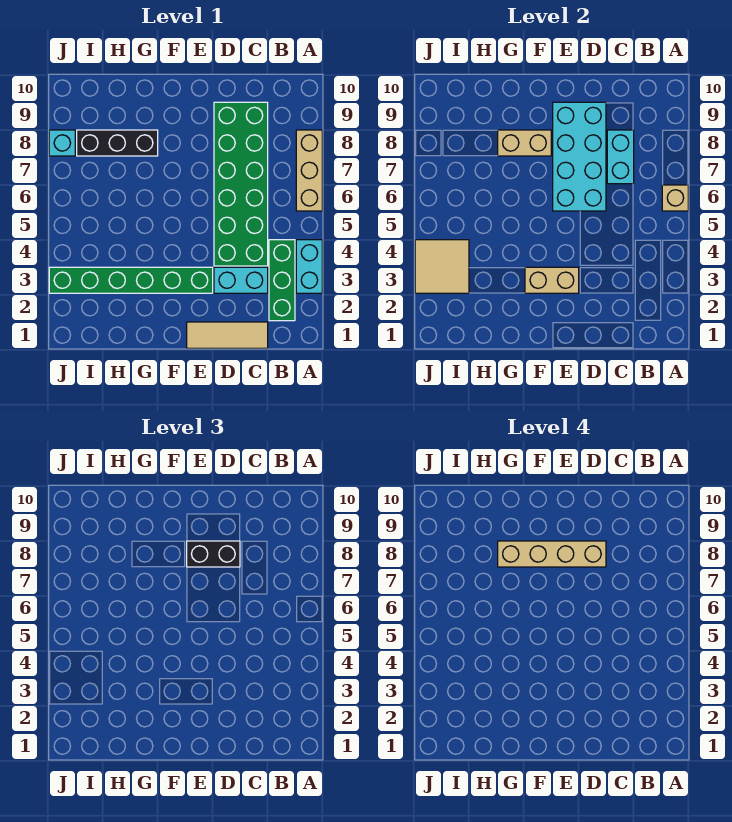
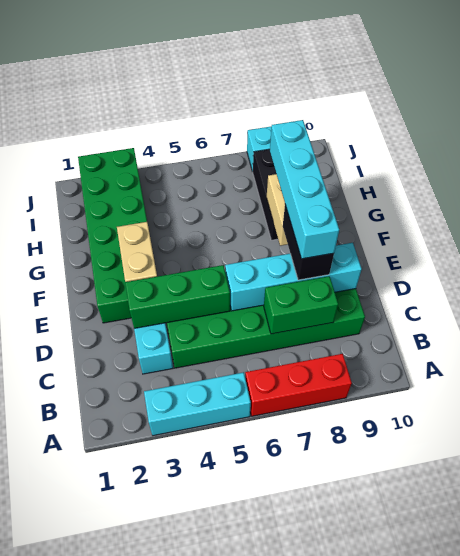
cyan 1x2 brick [296,240,322,293] -> cyan 1x3 brick [144,372,251,436]
tan 1x3 brick [296,130,322,211] -> red 1x3 brick [245,354,352,416]
tan 1x1 brick [662,185,688,211] -> none
green 1x3 brick [269,240,295,321] -> green 1x3 brick moved to [125,265,230,328]
tan 1x3 tile [187,322,268,348] -> none
cyan 1x2 brick [607,130,634,184] -> green 1x2 brick [264,276,338,334]
cyan 2x4 brick [553,102,606,211] -> cyan 1x4 brick [225,243,362,311]
tan 1x4 brick [498,541,606,567] -> cyan 1x4 brick [270,120,339,259]
green 1x6 brick [49,267,213,293] -> green 2x6 brick [78,148,147,323]
tan 2x2 tile [415,240,469,293] -> none

